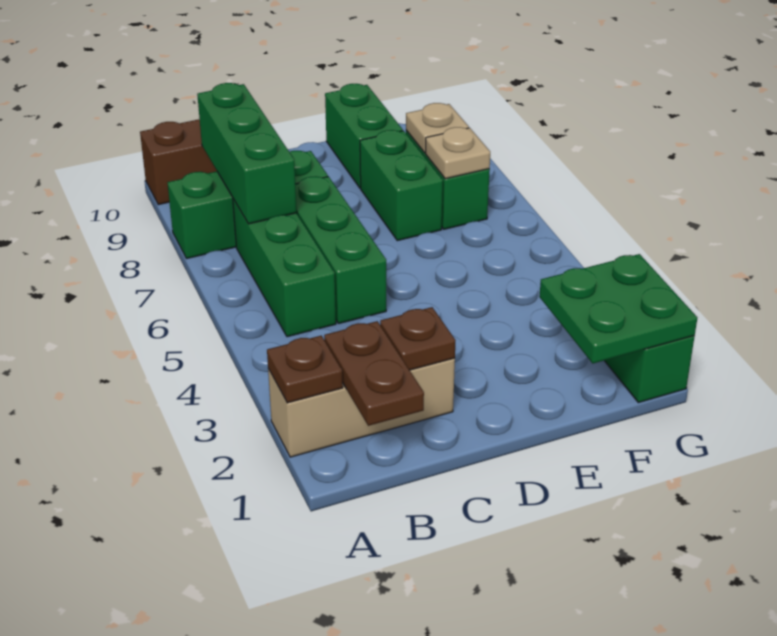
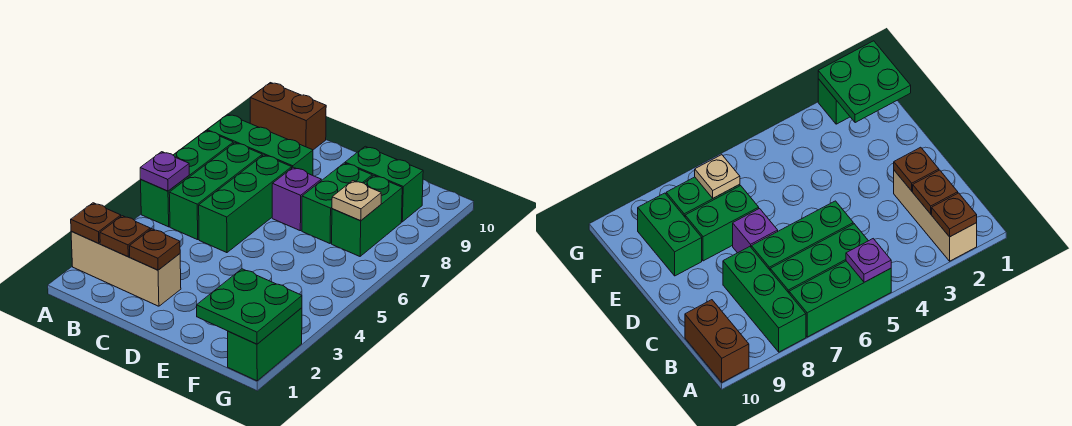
none -> purple 1x1 plate [140,152,189,191]
brown 1x2 plate [324,321,424,426] -> brown 1x1 plate [100,216,150,257]
green 1x3 brick [197,83,297,224] -> green 1x3 brick moved to [141,131,233,227]
none -> purple 1x1 brick [272,167,321,231]
green 1x2 brick [325,84,403,188] -> green 1x2 brick turned to [345,146,423,222]
tan 1x1 plate [406,103,469,153] -> none

